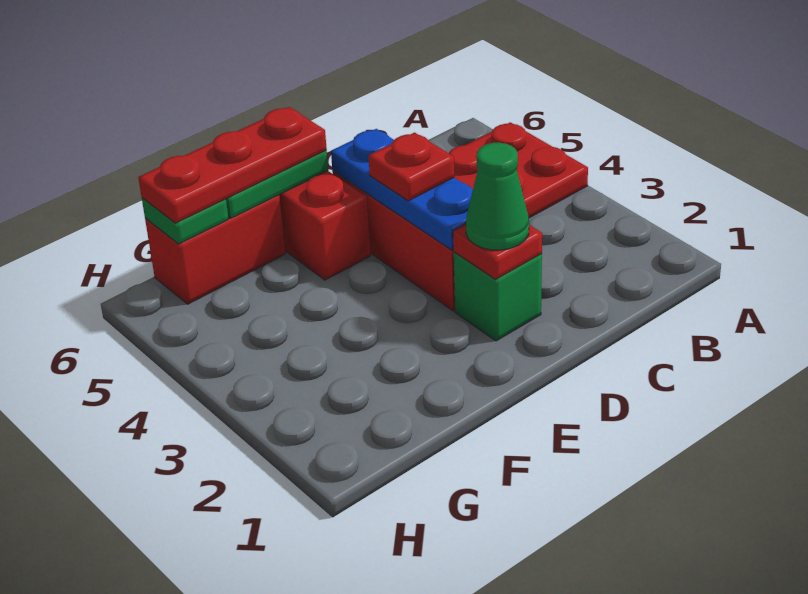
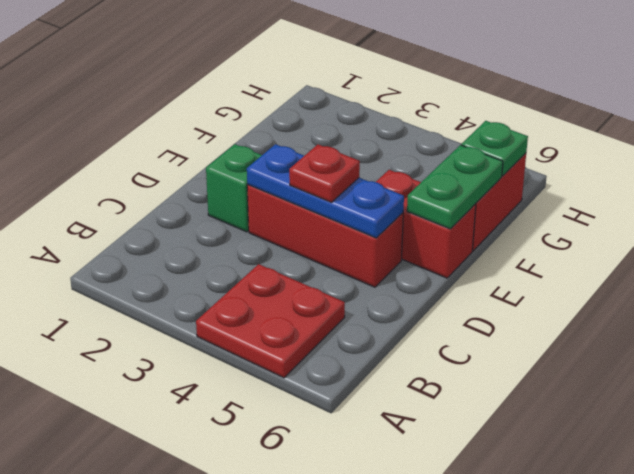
red 1x1 plate [453,224,542,279] -> none
green 1x1 cone [466,143,529,250] -> none
red 1x3 plate [138,107,327,223] -> none

